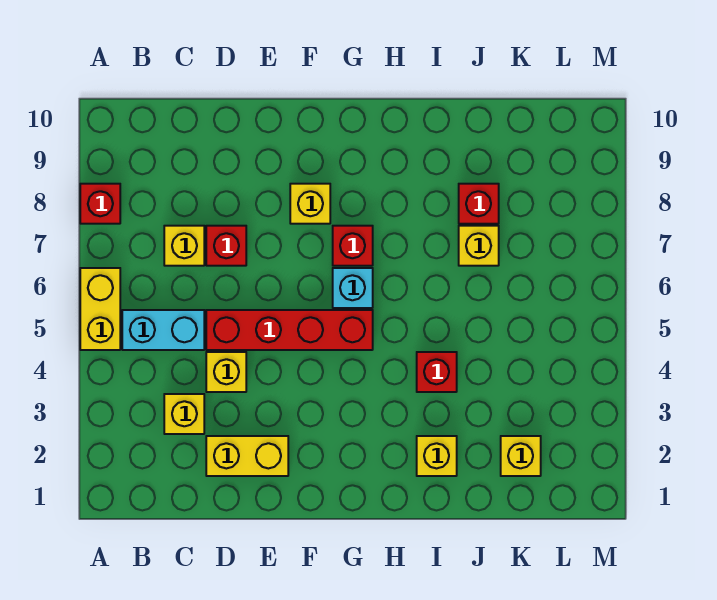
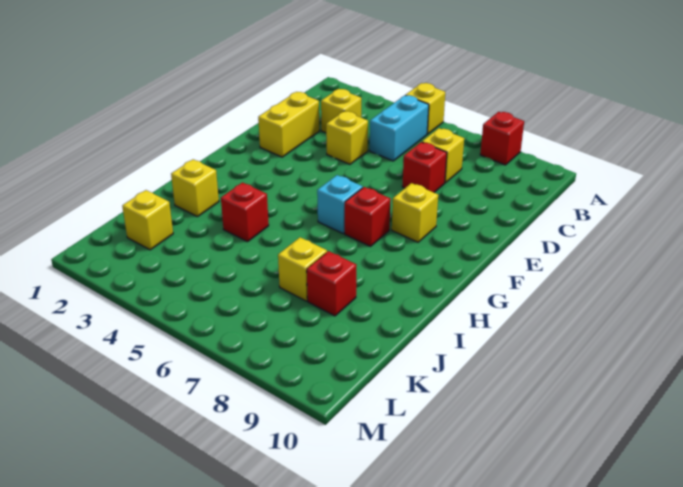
yellow 1x2 brick [80,268,120,350] -> yellow 1x1 brick [406,83,445,134]
red 1x4 brick [206,310,373,350] -> none

